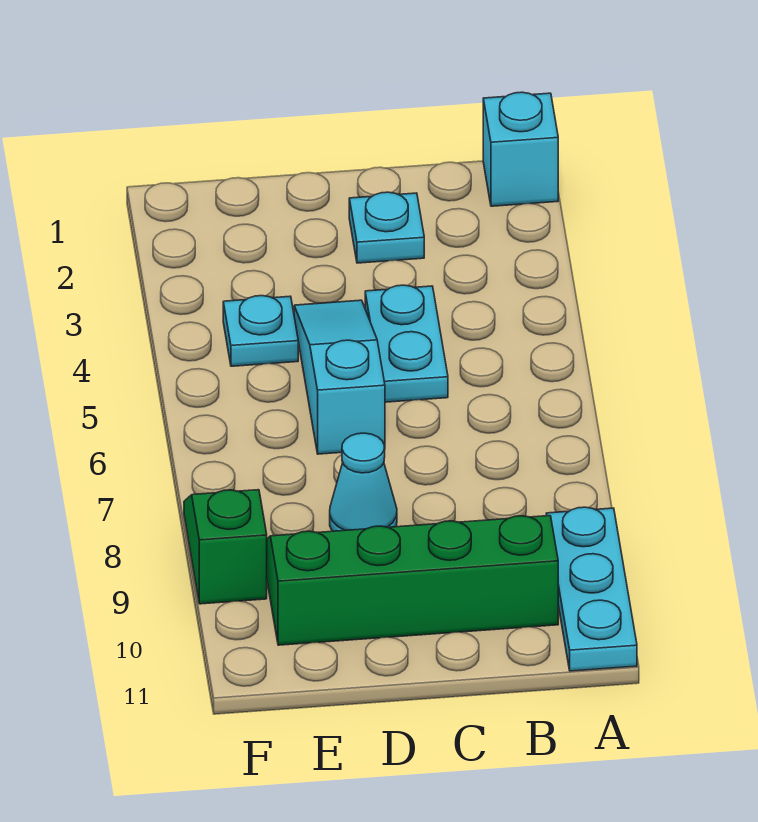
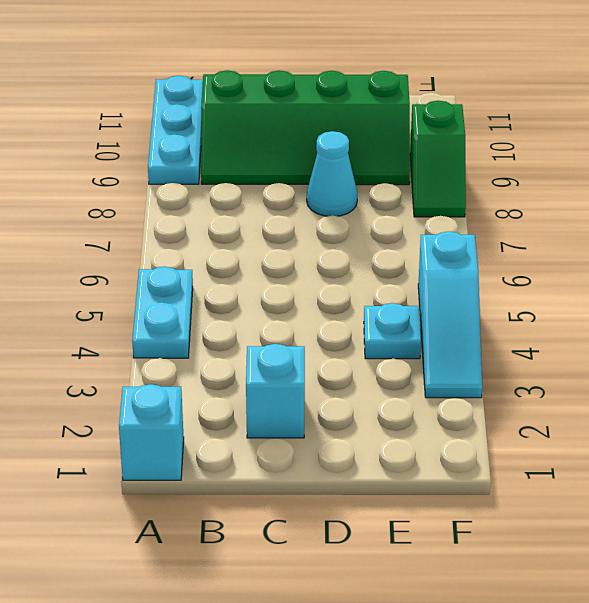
cyan 1x1 plate [349,192,424,263] -> cyan 1x1 brick [246,344,305,438]
cyan 1x2 plate [365,285,448,402] -> cyan 1x2 plate moved to [132,267,193,358]
cyan 1x3 slope [294,300,385,454] -> cyan 1x3 slope moved to [418,231,482,398]

